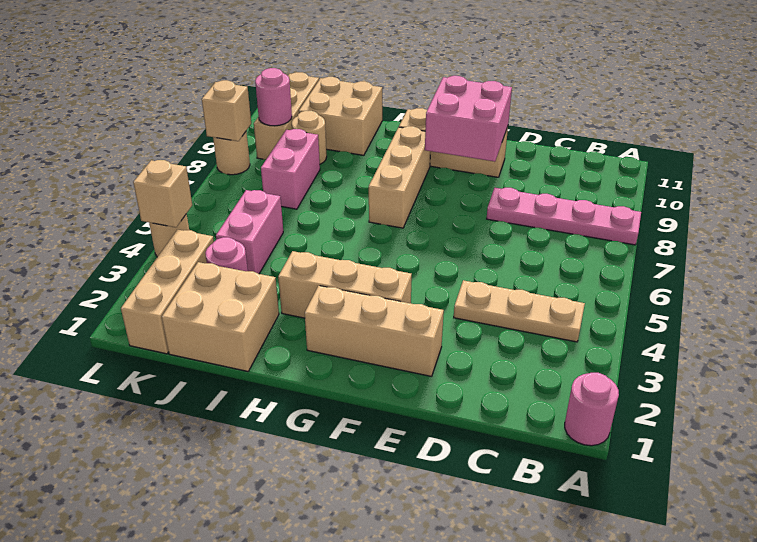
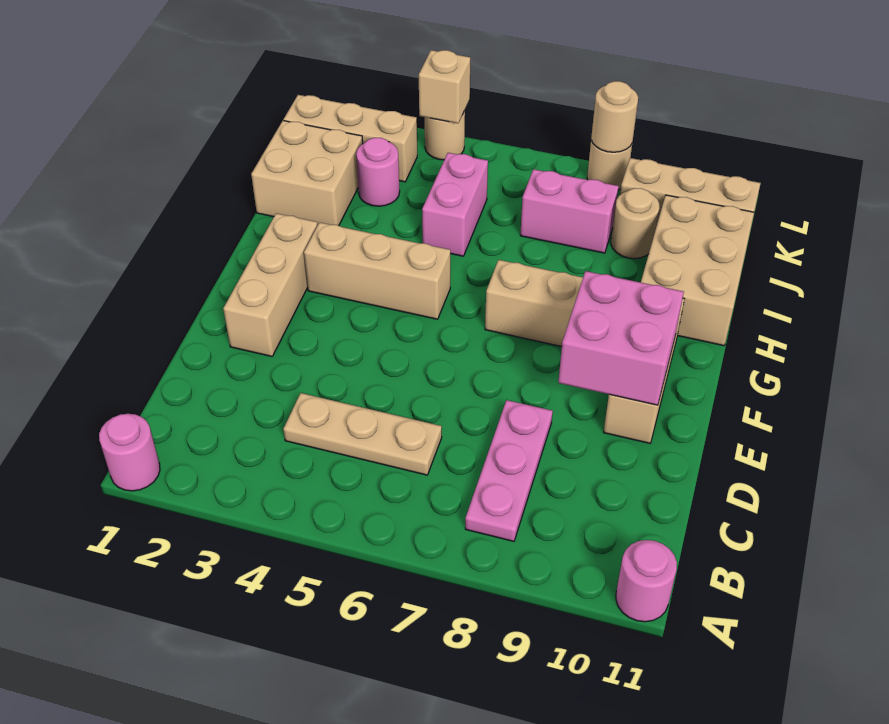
pink 1x4 plate [487,188,641,245] -> pink 1x3 plate [465,400,553,541]
tan 1x3 plate [454,280,585,342] -> tan 1x3 plate turned to [283,393,442,475]
tan 1x3 brick [278,251,412,318] -> tan 1x3 brick turned to [304,222,450,319]
tan 2x2 brick [299,77,382,155] -> tan 2x3 brick [641,195,754,346]
pink 1x2 brick [216,190,283,274] -> pink 1x2 brick turned to [422,153,488,256]
pink 1x1 round brick [255,68,292,126] -> pink 1x1 round brick moved to [616,540,677,622]
tan 1x1 brick [202,80,251,141] -> tan 1x1 round brick [591,81,638,152]

